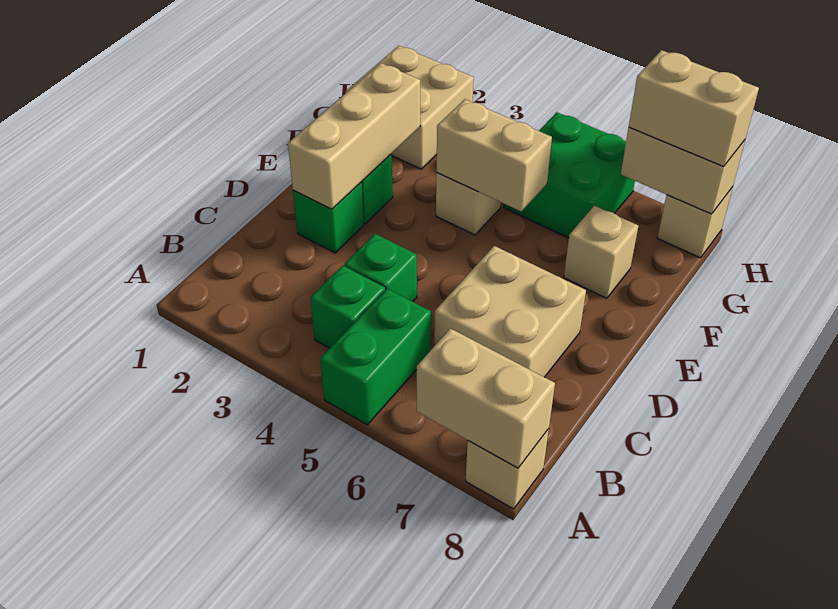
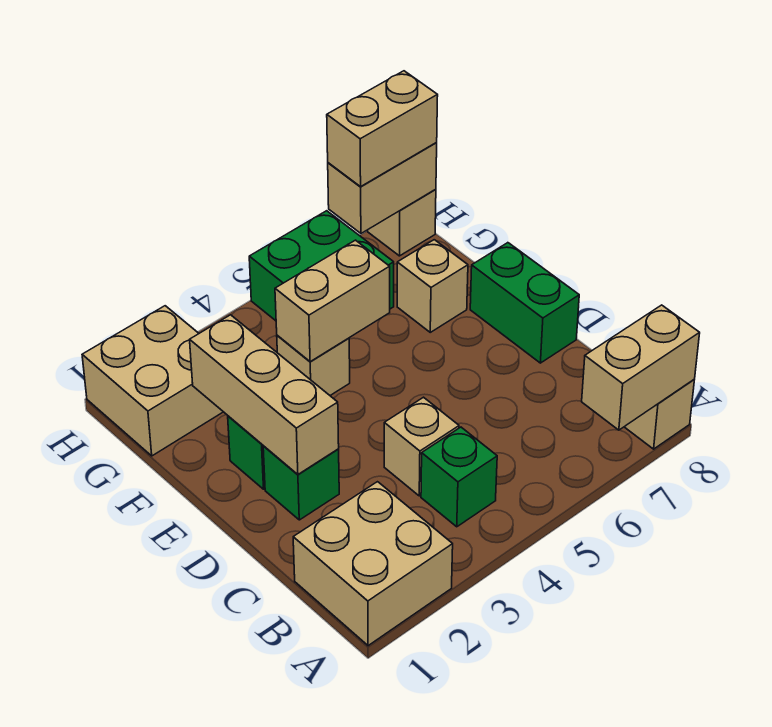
green 1x2 brick [320,289,431,425] -> green 1x2 brick moved to [470,243,579,363]
green 1x1 brick [344,234,417,302] -> tan 1x1 brick [384,397,459,496]
tan 2x2 brick [434,246,586,377] -> tan 2x2 brick moved to [293,482,453,646]

